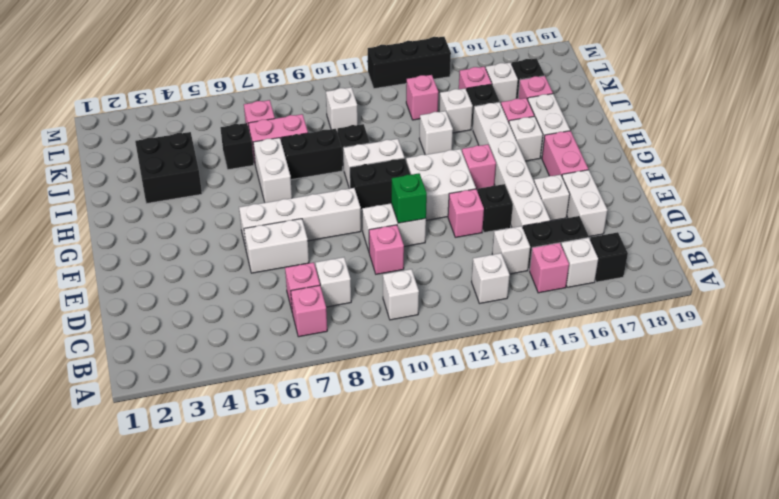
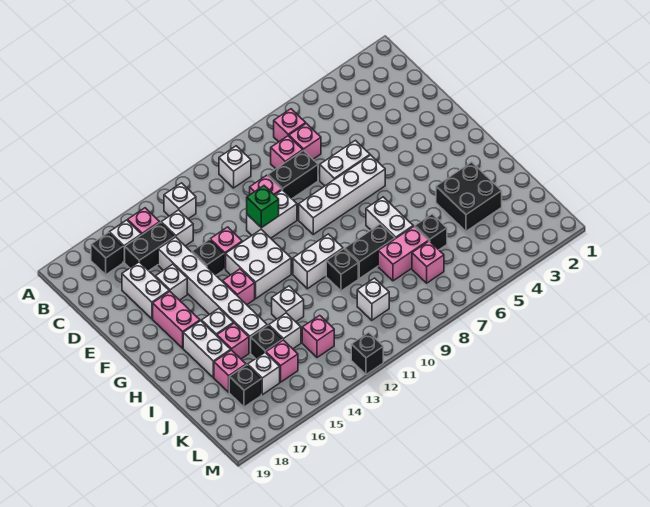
white 1x1 brick [315,257,351,307] -> pink 1x1 brick [271,136,303,169]
black 1x2 brick [350,158,411,210] -> black 1x2 brick moved to [268,150,318,199]
black 1x3 brick [368,37,451,89] -> black 1x1 brick [351,332,383,375]

